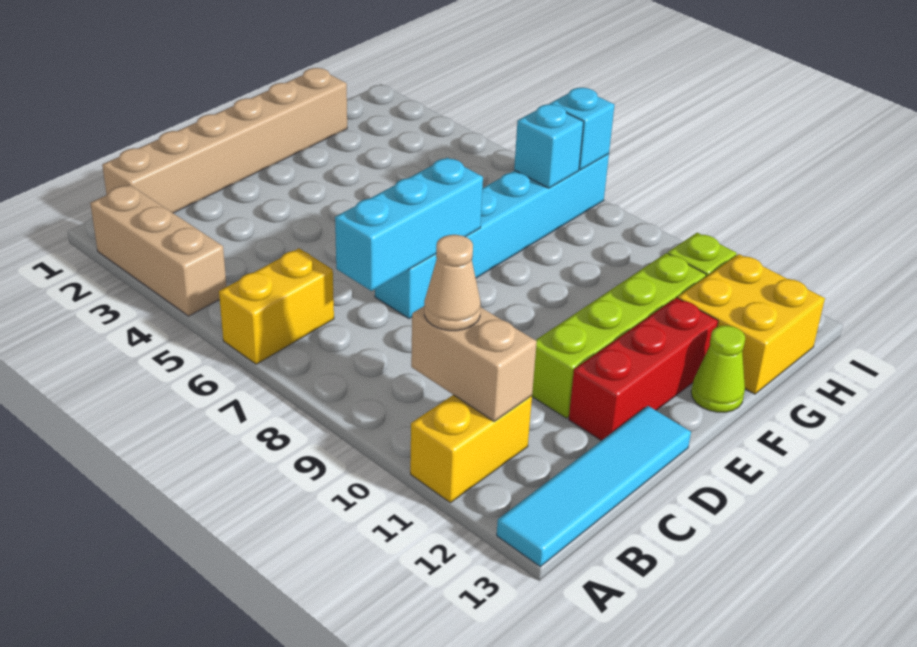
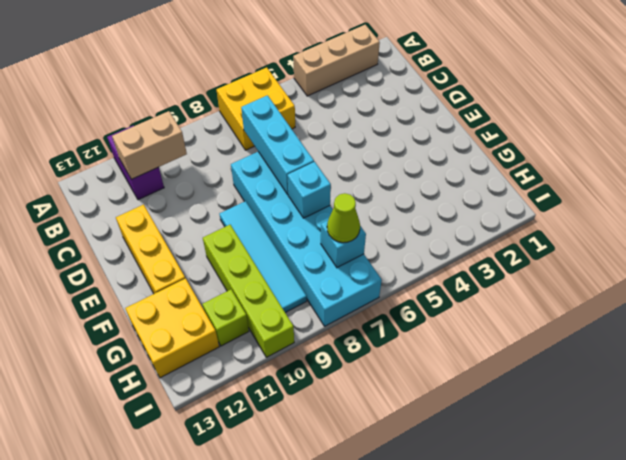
yellow 1x2 brick [219,248,334,364] -> yellow 2x2 brick [216,67,295,150]
yellow 1x2 brick [410,395,532,503] -> purple 1x2 brick [107,125,164,200]
cyan 1x4 tile [497,406,691,567] -> cyan 1x4 tile moved to [220,201,307,313]
tan 1x6 brick [102,68,347,213] -> none
tan 1x1 cone [424,235,481,331] -> none
cyan 1x6 brick [375,154,609,319] -> cyan 2x6 brick [231,152,382,326]
lime 1x4 brick [532,253,706,418] -> lime 1x4 brick moved to [203,225,294,357]
red 1x3 brick [569,298,718,441] -> yellow 1x3 brick [116,204,185,294]
lime 1x1 cone [691,325,745,412] -> lime 1x1 cone moved to [327,193,360,243]
cyan 1x1 brick [550,88,615,170] -> cyan 1x1 brick moved to [288,162,331,218]

